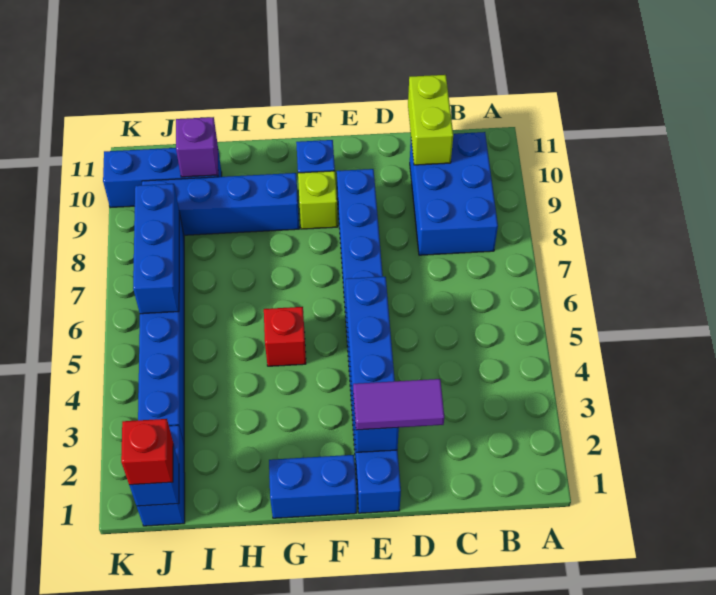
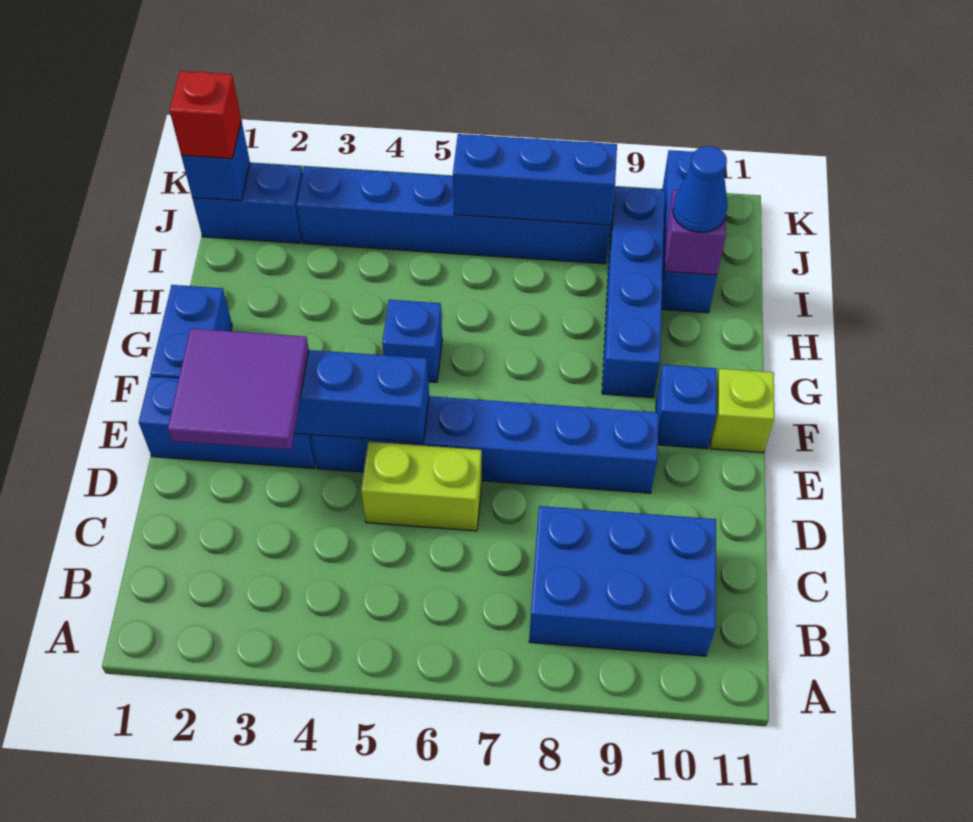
lime 1x2 brick [408,75,453,165] -> lime 1x2 brick moved to [361,442,482,531]
purple 1x2 tile [353,379,444,430] -> purple 2x2 tile [168,329,309,450]
lime 1x1 brick [298,171,338,229] -> lime 1x1 brick moved to [711,369,774,453]
red 1x1 brick [264,307,306,366] -> blue 1x1 brick [382,300,442,382]
none -> blue 1x1 cone [673,146,728,233]

